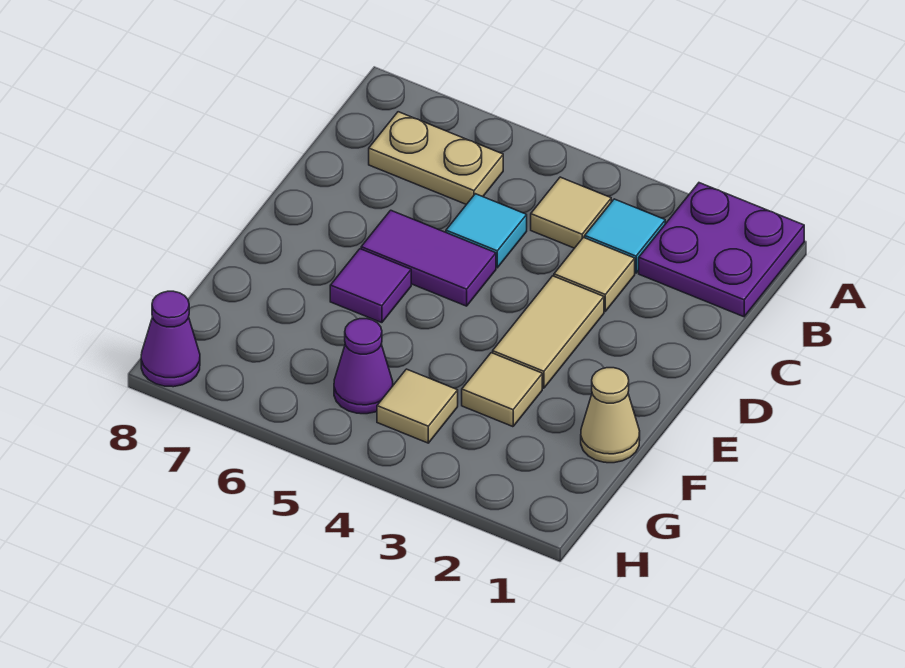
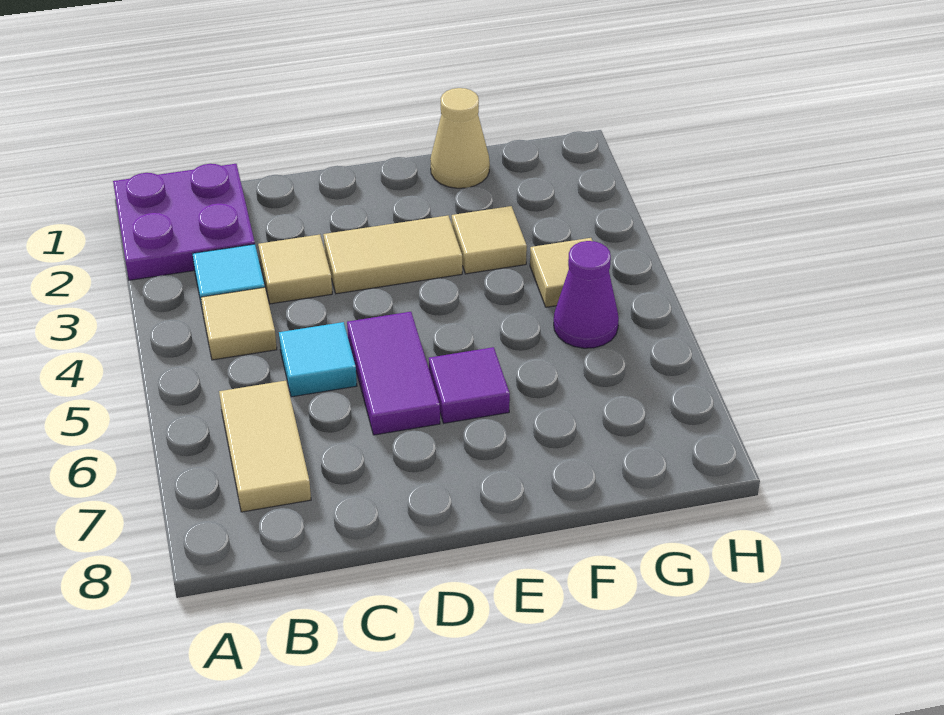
tan 1x2 plate [369,112,503,204] -> tan 1x2 tile [219,381,311,512]
purple 1x1 cone [141,291,200,387] -> none

